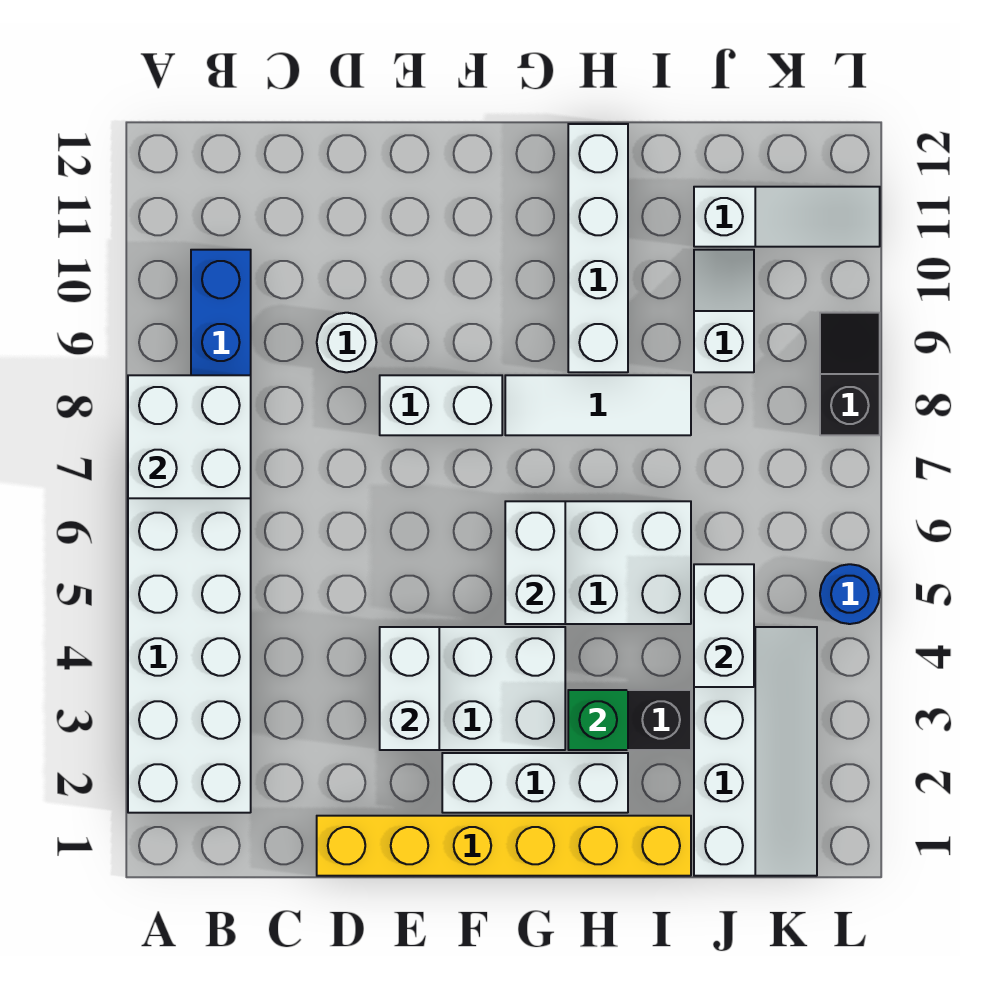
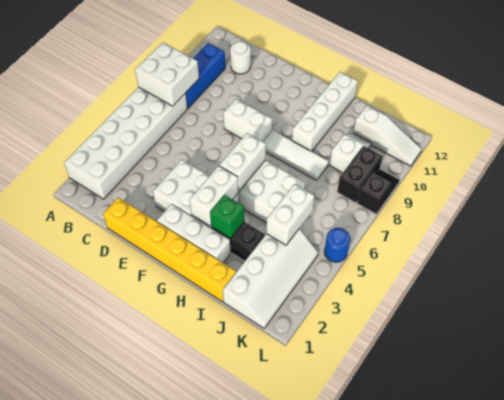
white 1x1 round brick [317,313,376,372] -> white 1x1 round brick moved to [230,41,251,74]
white 1x2 brick [380,627,439,750] -> white 1x2 brick moved to [190,166,238,226]
none -> black 1x2 brick [337,146,383,203]

